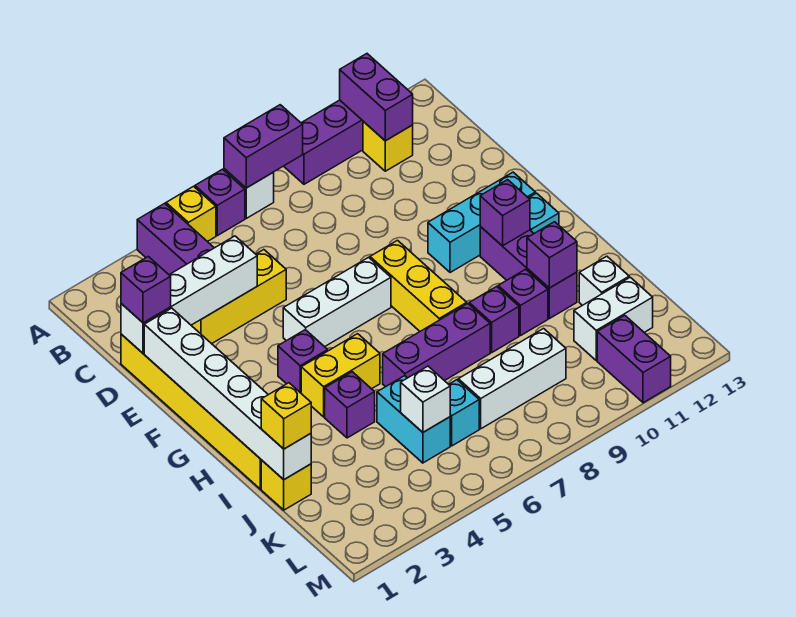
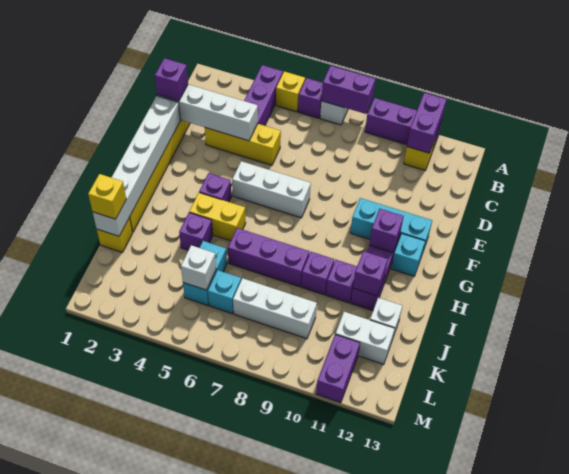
yellow 1x3 brick [370,240,467,331] -> none

